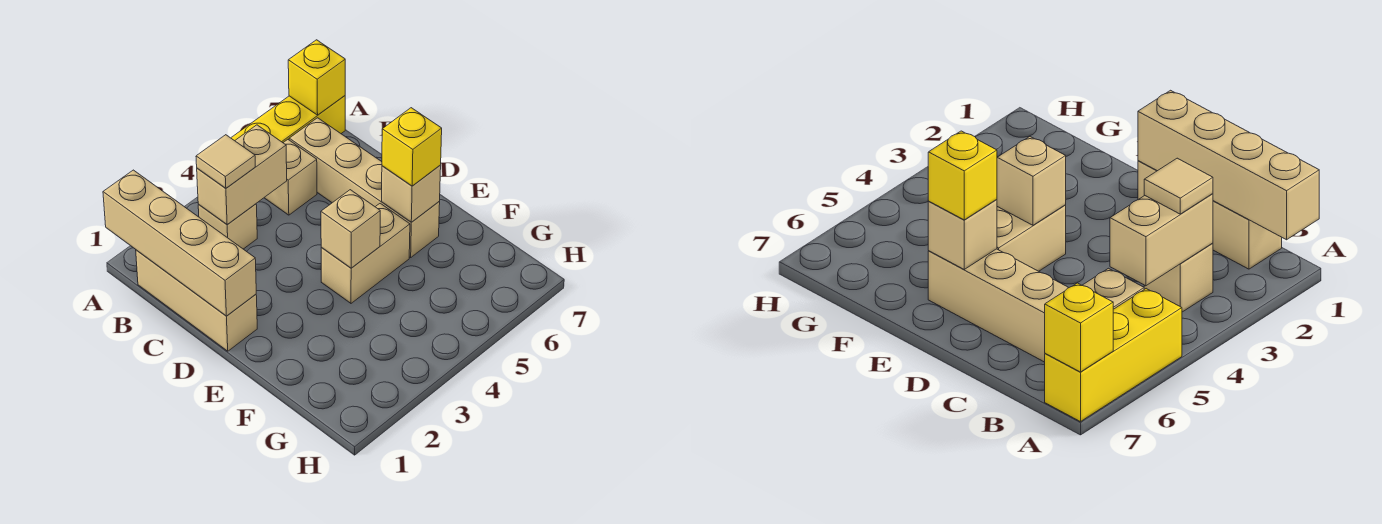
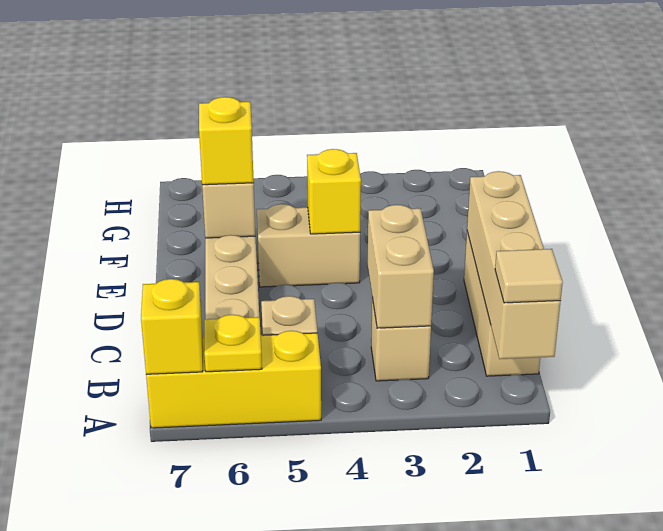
none -> yellow 1x1 plate [204,315,262,372]
tan 1x2 brick [197,125,287,225] -> tan 1x2 brick turned to [367,205,434,328]
tan 1x1 tile [196,135,255,188] -> tan 1x1 tile moved to [495,249,563,303]
tan 1x1 brick [321,190,380,268] -> yellow 1x1 brick [307,149,361,234]

